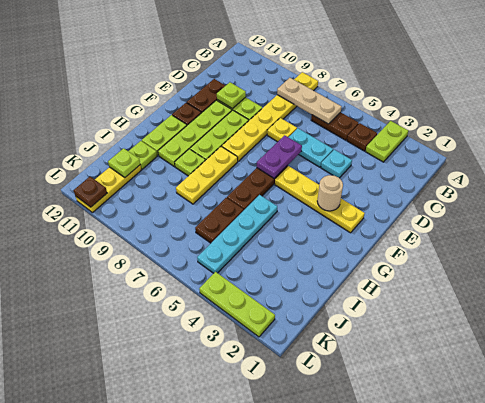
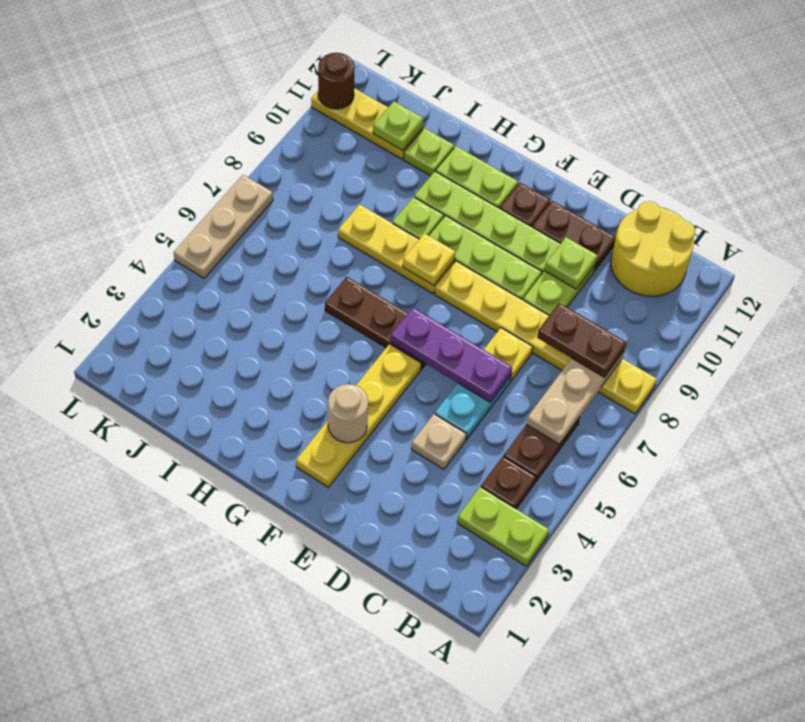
none -> yellow 2x2 round brick [611,201,695,296]
cyan 1x1 plate [321,150,352,178] -> tan 1x1 plate [411,414,466,469]
purple 1x2 plate [257,135,302,178] -> purple 1x3 plate [391,308,512,402]
none -> yellow 1x1 plate [403,233,455,285]
cyan 1x4 plate [197,195,277,273] -> none
brown 1x2 plate [195,198,244,243] -> brown 1x2 plate moved to [537,303,627,378]
lime 1x3 plate [199,272,275,337] -> none
none -> tan 1x3 plate [174,175,273,278]
brown 1x1 plate [73,176,107,207] -> brown 1x1 round brick [318,53,355,109]

